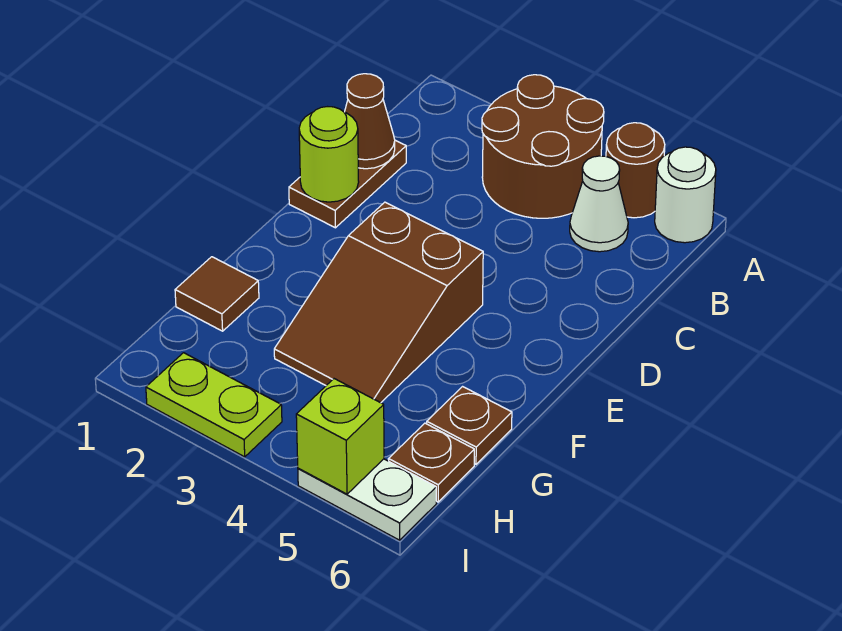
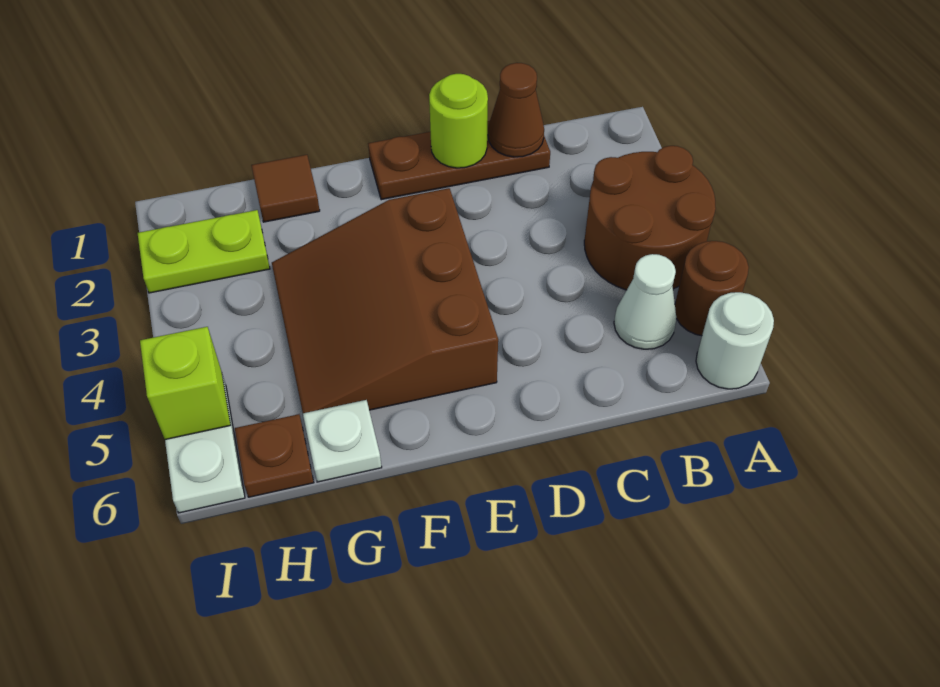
brown 1x2 plate [289,140,406,228] -> brown 1x3 plate [368,121,550,200]
brown 2x3 slope [274,202,483,403] -> brown 3x3 slope [272,188,498,413]
brown 1x1 plate [427,387,512,464] -> white 1x1 plate [303,400,382,482]
lime 1x2 plate [146,353,282,457] -> lime 1x2 plate turned to [138,210,270,293]

